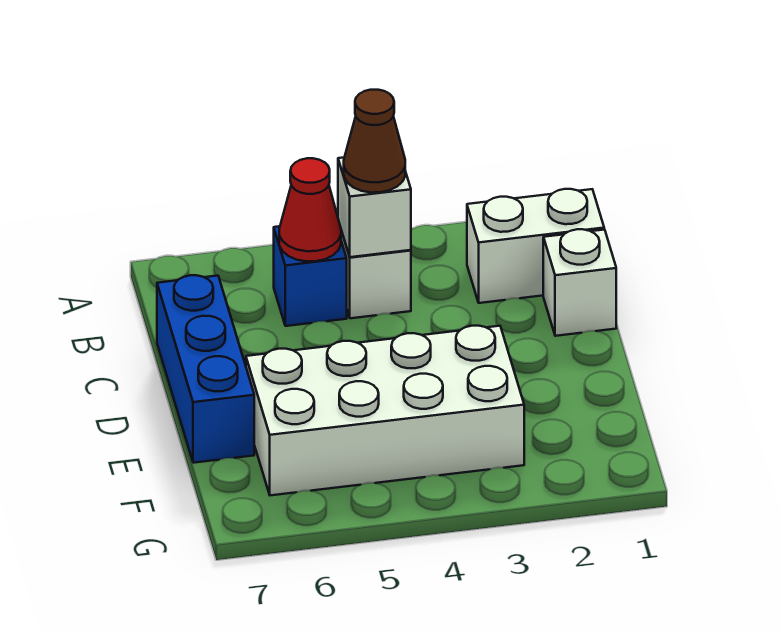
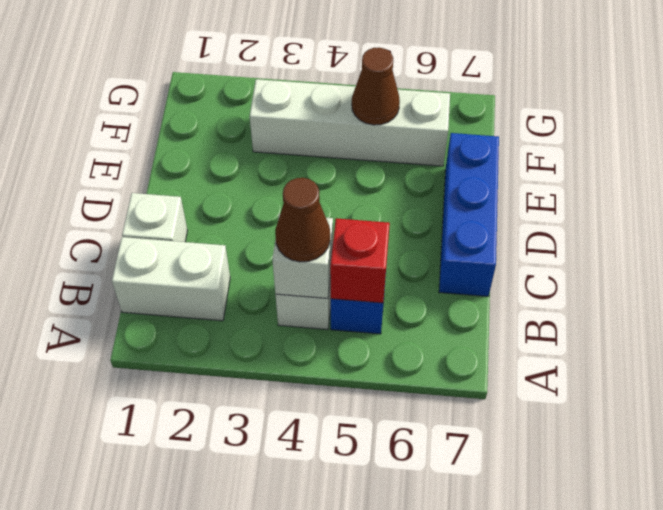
red 1x1 cone [279,158,341,261] -> red 1x1 brick [330,218,390,303]
white 2x4 brick [246,326,524,495] -> white 1x4 brick [250,79,450,166]
none -> brown 1x1 cone [352,48,400,125]

